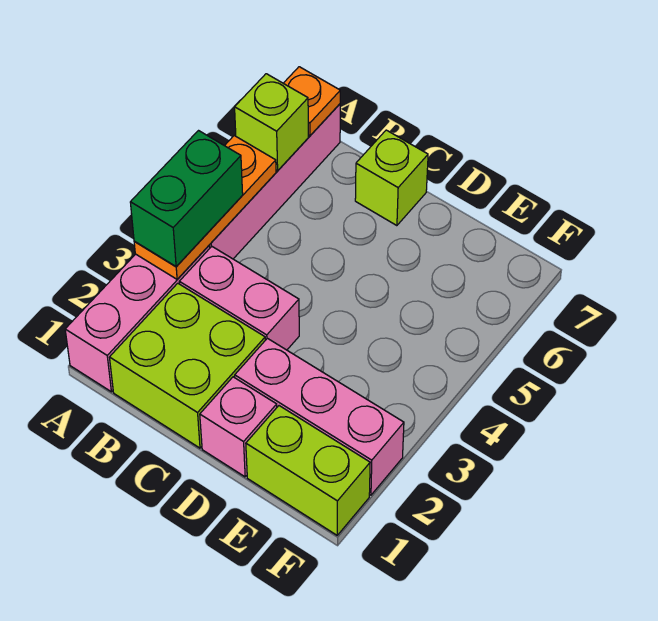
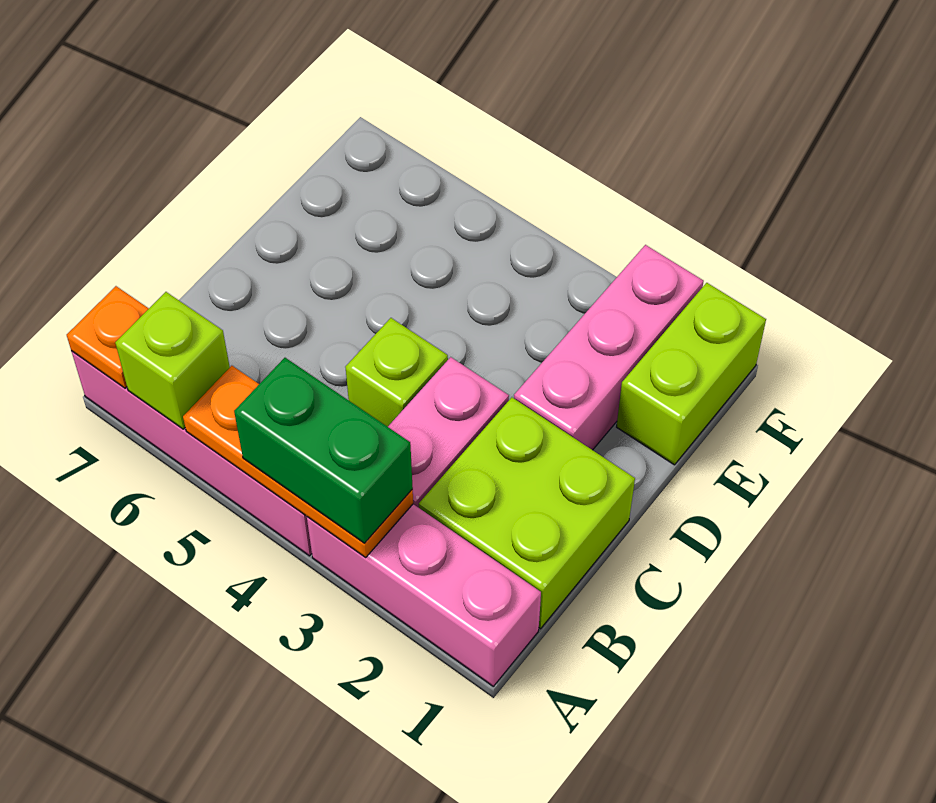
lime 1x1 brick [355,130,428,226] -> lime 1x1 brick moved to [345,318,448,427]
pink 1x1 brick [200,377,277,477] -> none

